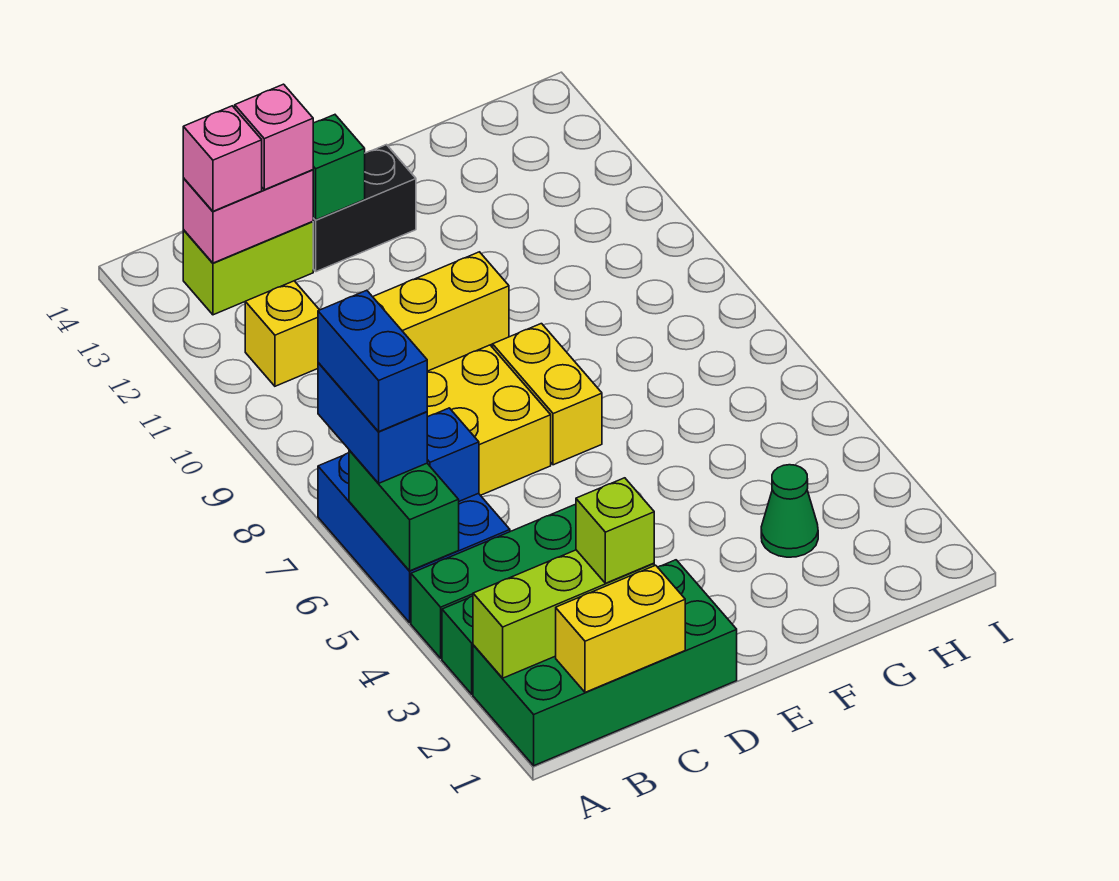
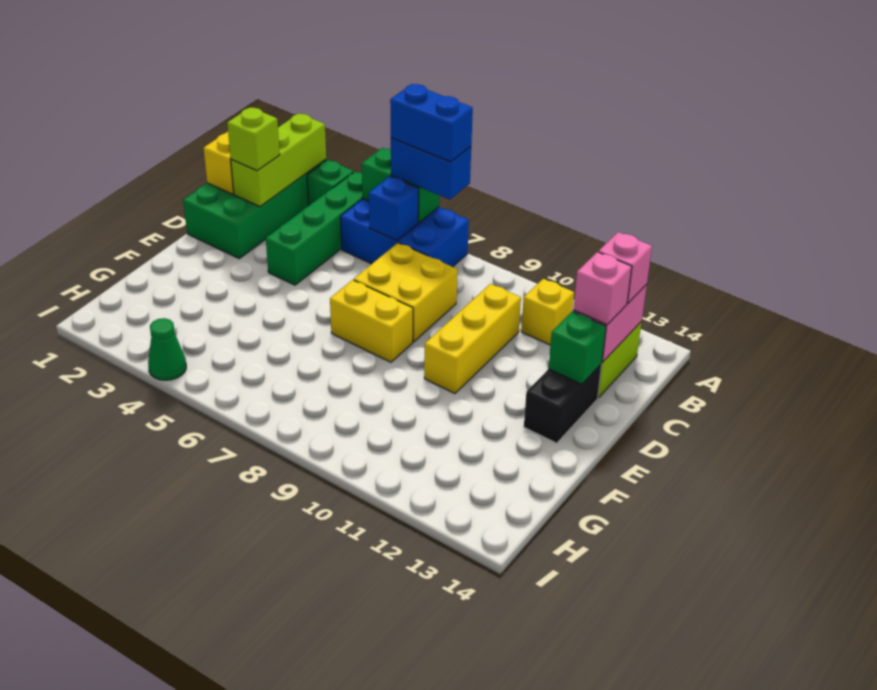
green 1x1 cone [761,465,818,557] -> green 1x1 cone moved to [148,318,186,380]

